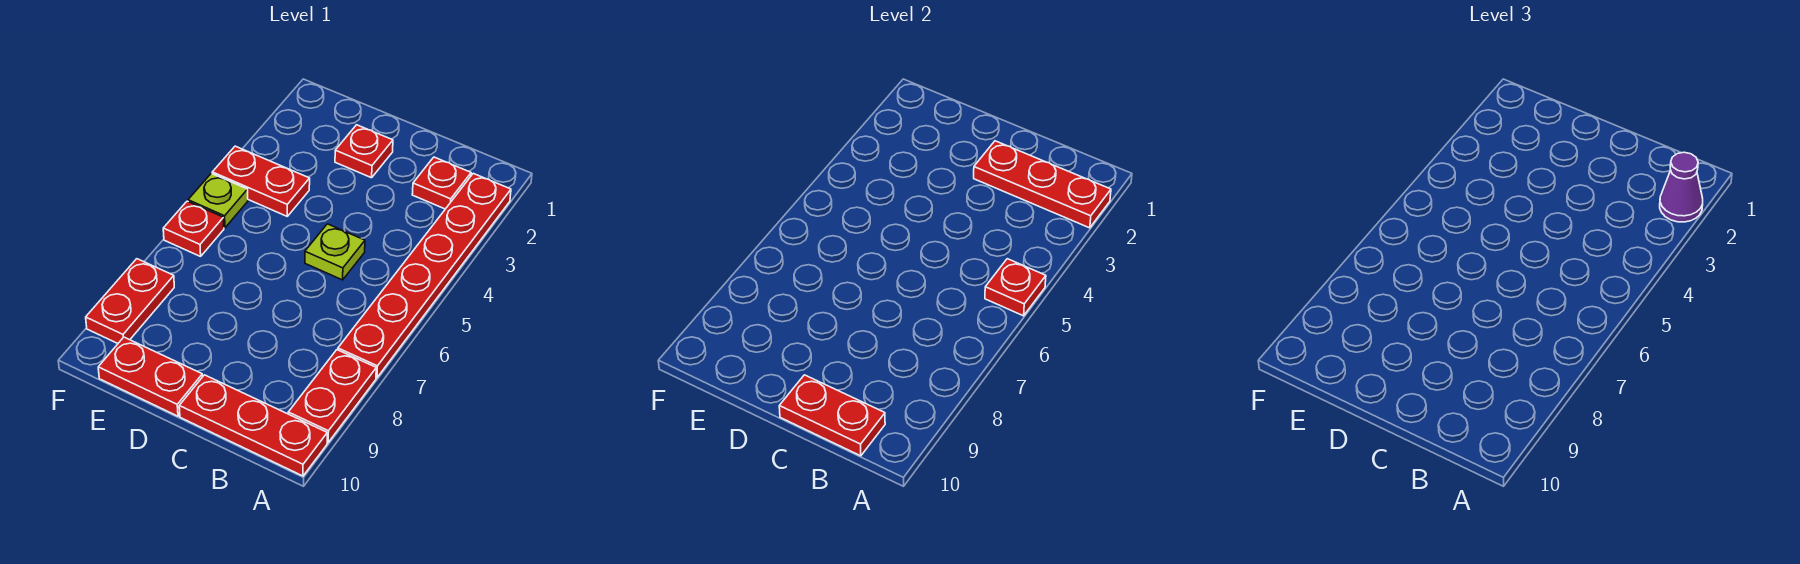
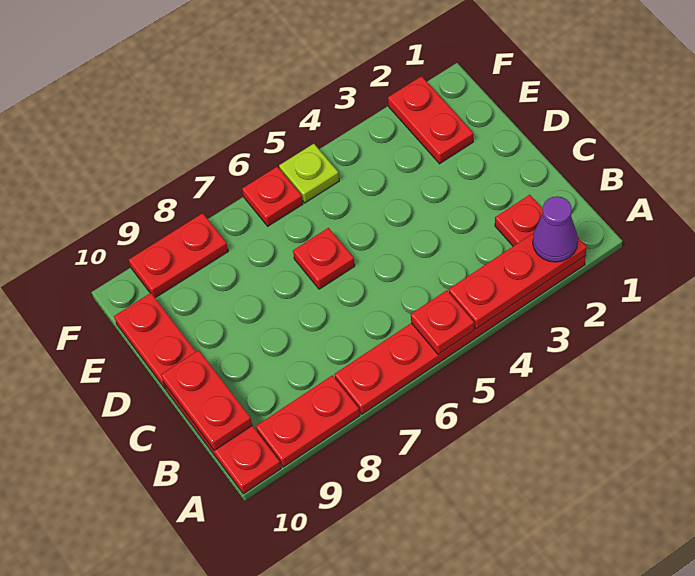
red 1x3 plate [974,141,1111,228] -> red 1x3 plate turned to [449,233,587,329]
lime 1x1 plate [305,224,365,280] -> none
red 1x1 plate [335,125,393,178] -> red 1x1 plate moved to [293,228,355,289]
red 1x2 plate [212,146,310,216] -> red 1x2 plate moved to [388,76,473,164]

